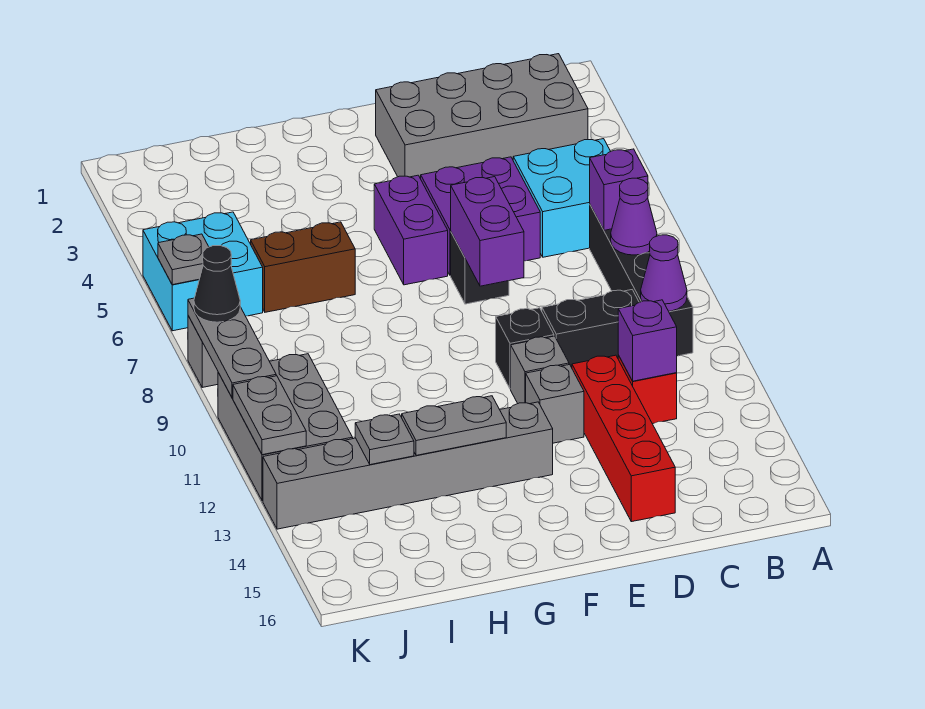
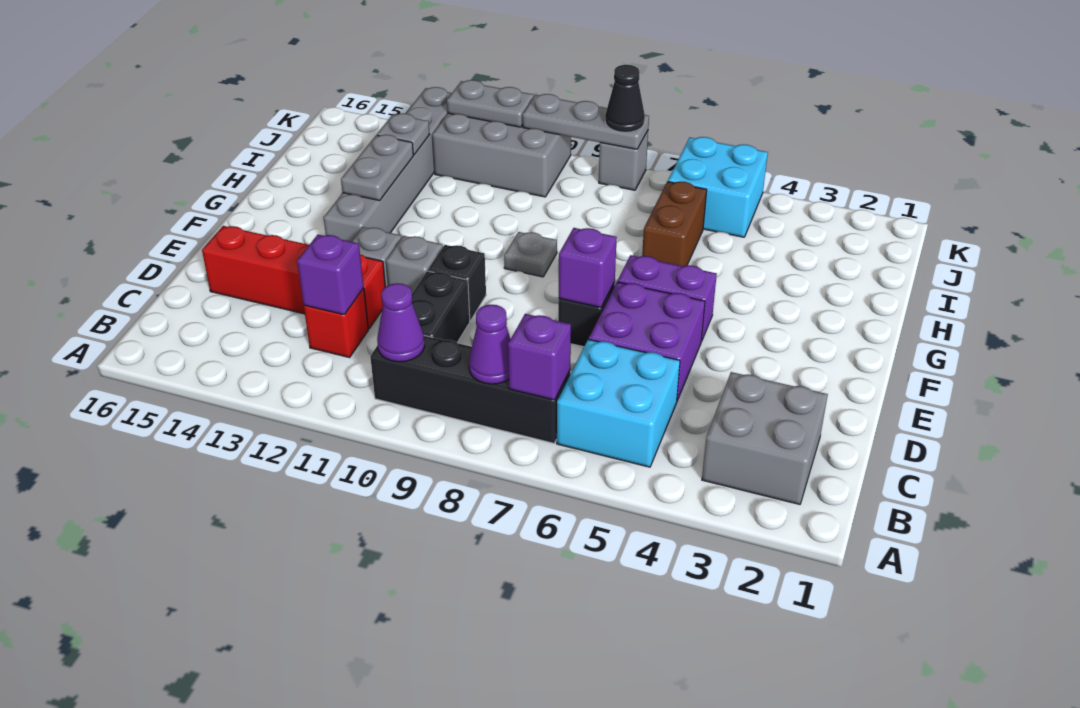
grey 2x4 brick [376,54,588,179] -> grey 2x2 brick [702,372,828,504]
purple 1x2 brick [451,177,524,286] -> purple 1x1 brick [559,228,617,307]
grey 1x1 plate [158,234,209,285] -> grey 1x1 plate moved to [504,232,557,277]

